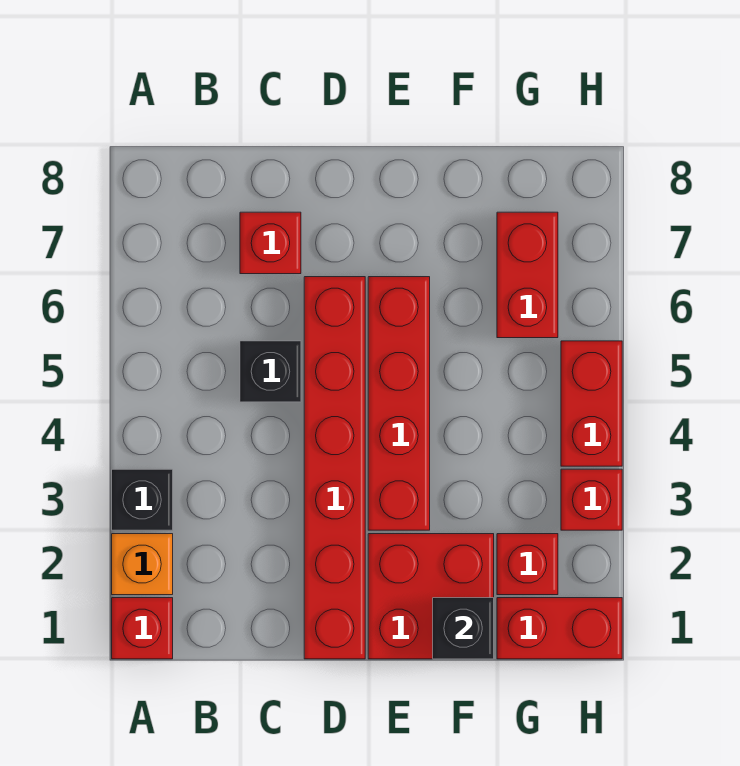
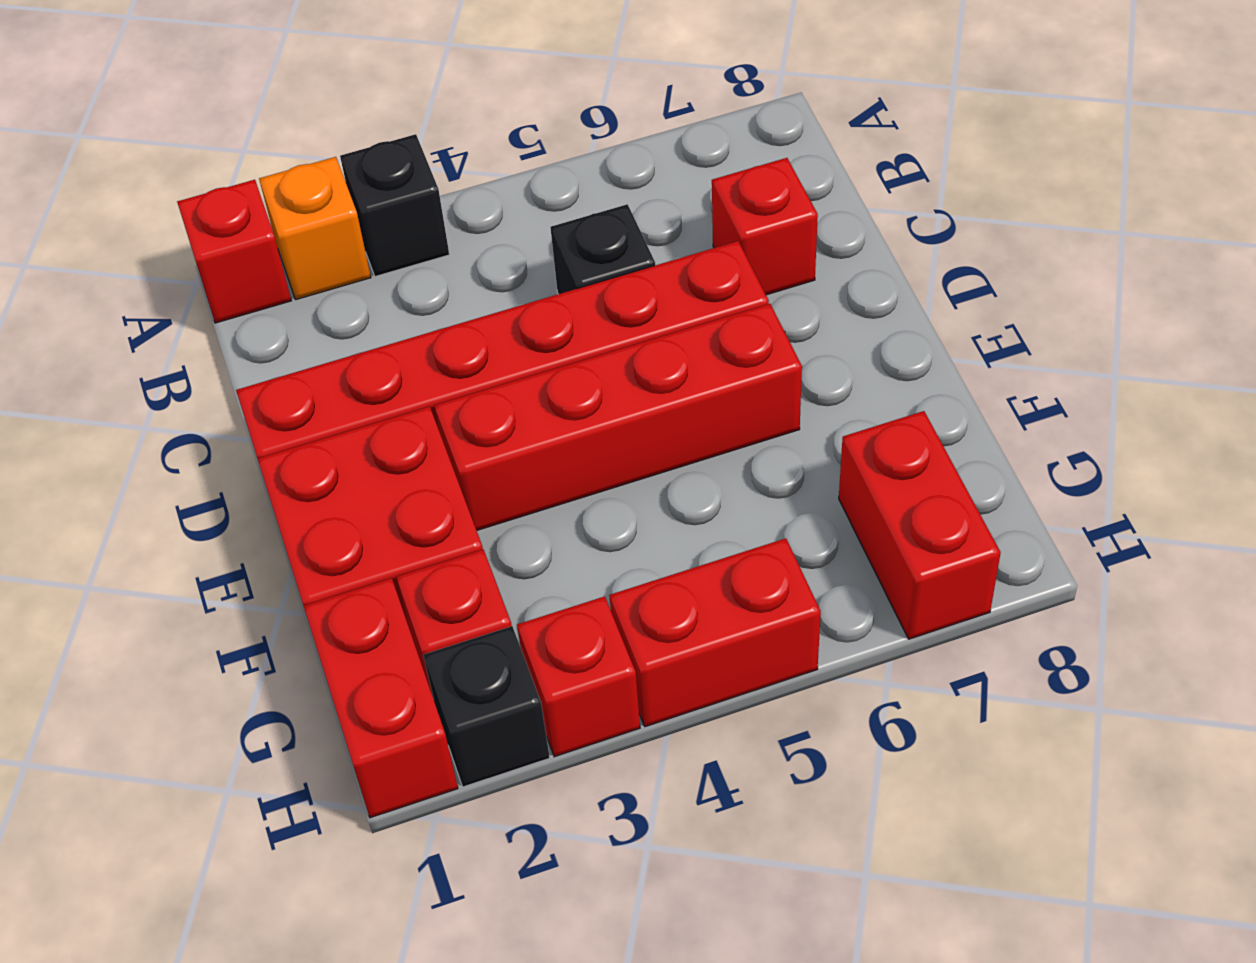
black 1x1 brick [433,598,494,659] -> black 1x1 brick moved to [423,626,550,787]
red 1x2 brick [497,212,558,338] -> red 1x2 brick turned to [839,411,1001,639]

